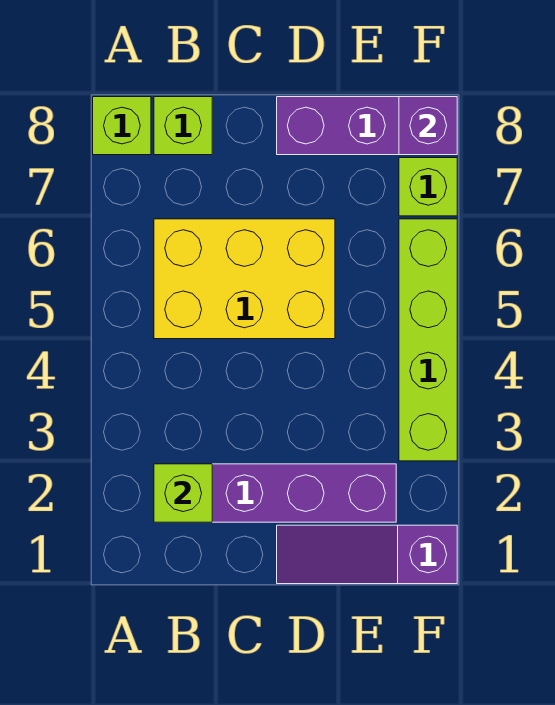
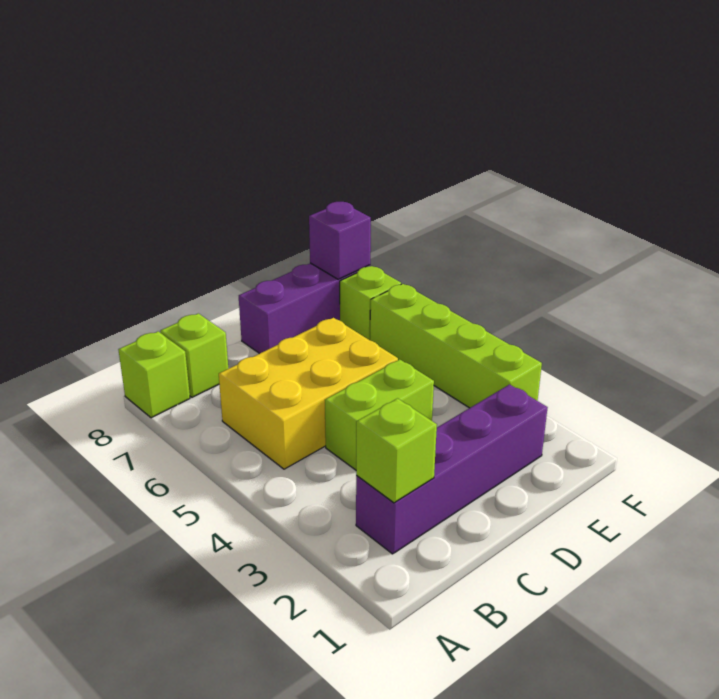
none -> lime 1x2 brick [325,359,434,470]
purple 1x3 slope [277,525,457,584] -> none

